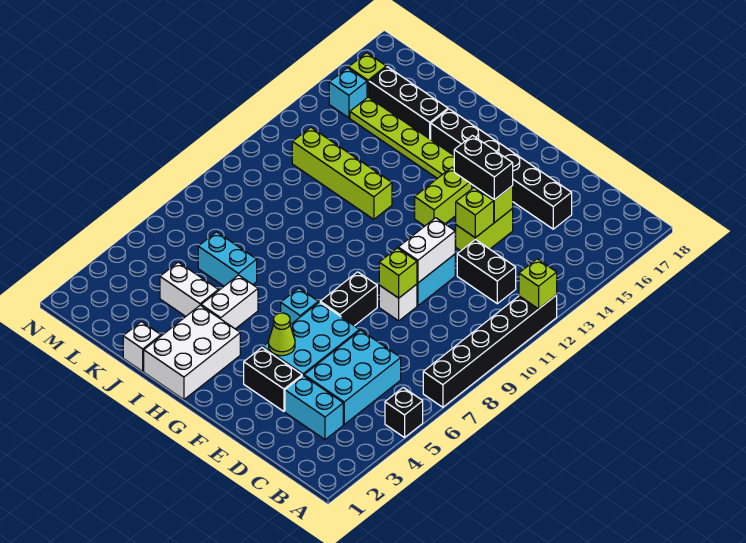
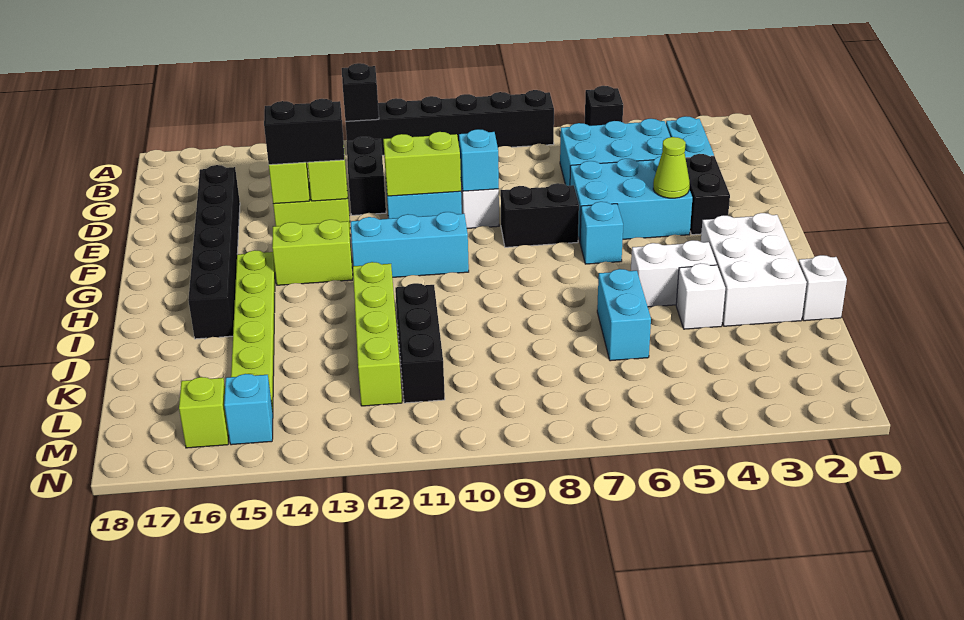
lime 1x1 brick [519,259,557,309] -> black 1x1 brick [342,63,379,121]
lime 1x1 brick [379,248,417,298] -> cyan 1x1 brick [459,129,499,191]
white 1x2 brick [398,218,455,283] -> lime 1x2 brick [383,132,461,196]
black 1x2 brick [454,136,513,200] -> black 1x2 brick turned to [264,99,344,165]
none -> cyan 1x3 brick [351,212,469,277]
white 2x3 brick [144,305,240,400] -> white 2x3 brick turned to [701,213,807,326]
white 1x2 brick [160,262,218,317] -> white 1x1 brick [676,263,725,329]
black 1x3 brick [369,67,448,139] -> black 1x3 brick moved to [395,283,445,403]

